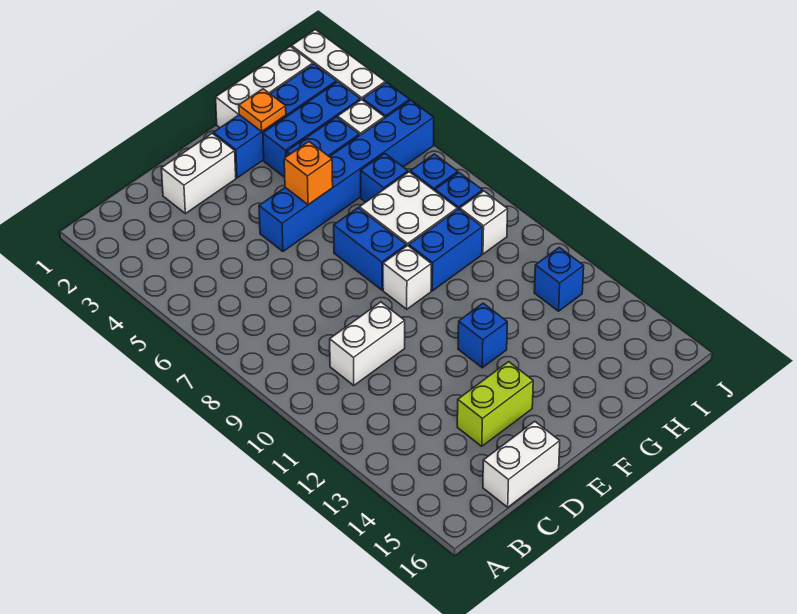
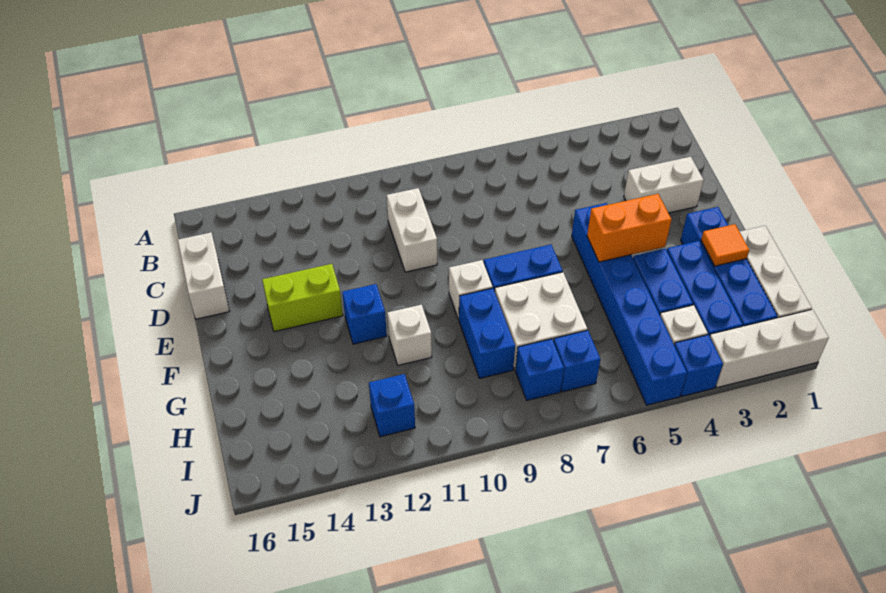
white 1x2 brick [161,133,236,214] -> white 1x2 brick turned to [624,157,704,213]
lime 1x2 brick [457,362,533,446] -> lime 1x2 brick turned to [262,264,343,332]
orange 1x1 brick [284,142,333,205] -> orange 1x2 brick [587,194,672,262]
orange 1x1 plate [239,89,286,131] -> orange 1x1 tile [701,224,749,266]
blue 1x1 brick [361,153,408,202] -> none
white 1x1 brick [460,191,508,254] -> white 1x1 brick moved to [387,305,432,365]

